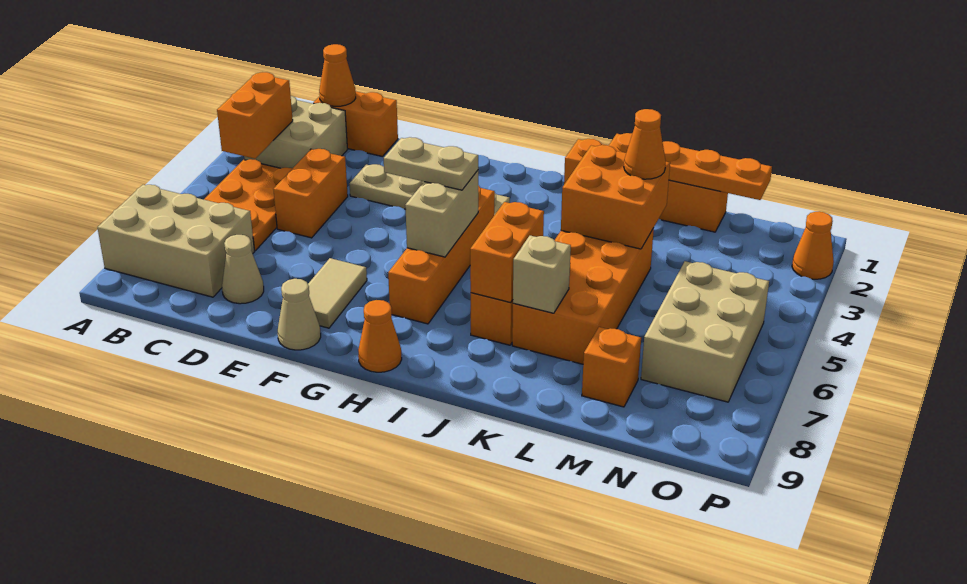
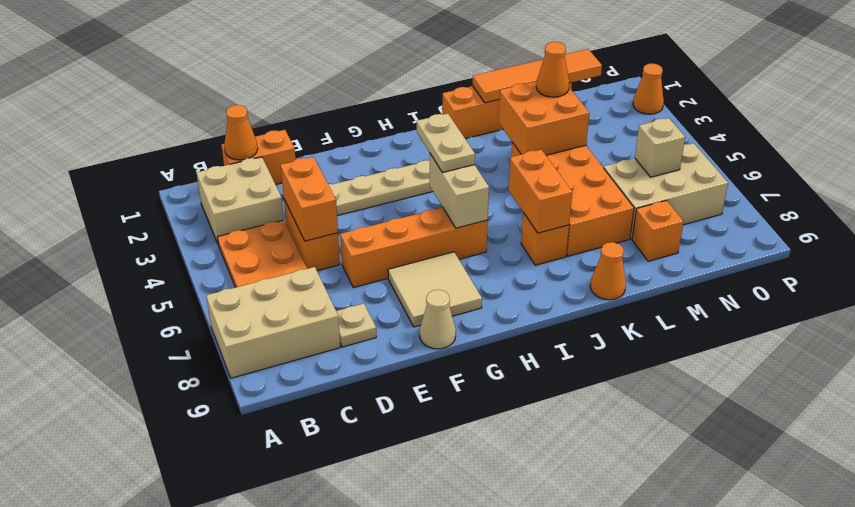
orange 1x2 brick [217,72,293,159] -> orange 1x2 brick moved to [281,157,338,241]
tan 1x1 cone [222,235,264,304] -> tan 1x1 plate [336,303,376,347]
tan 1x2 tile [308,258,367,328] -> tan 2x2 tile [388,252,482,327]
tan 1x2 plate [384,137,478,190] -> tan 1x2 plate turned to [417,113,475,173]
orange 1x4 brick [388,185,495,324] -> orange 1x4 brick turned to [340,208,488,288]
orange 1x1 cone [358,300,402,372] -> orange 1x1 cone moved to [590,242,626,300]
orange 1x4 plate [609,133,772,200] -> orange 1x4 tile [473,49,602,103]
tan 1x1 brick [513,236,571,313] -> tan 1x1 brick moved to [635,118,685,177]
tan 2x3 brick [641,261,769,402] -> tan 2x3 brick turned to [604,143,728,239]

